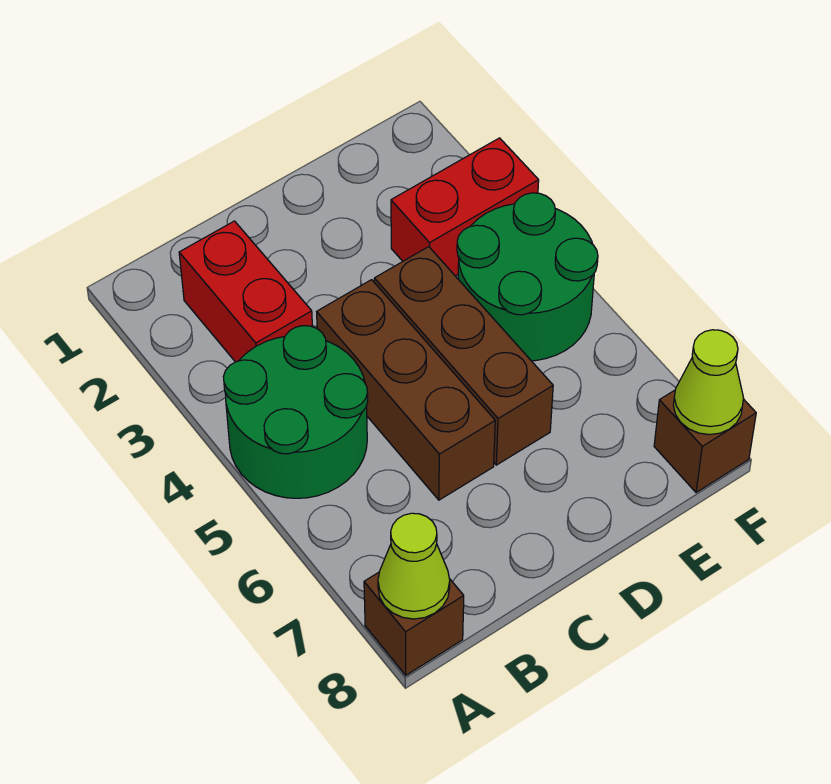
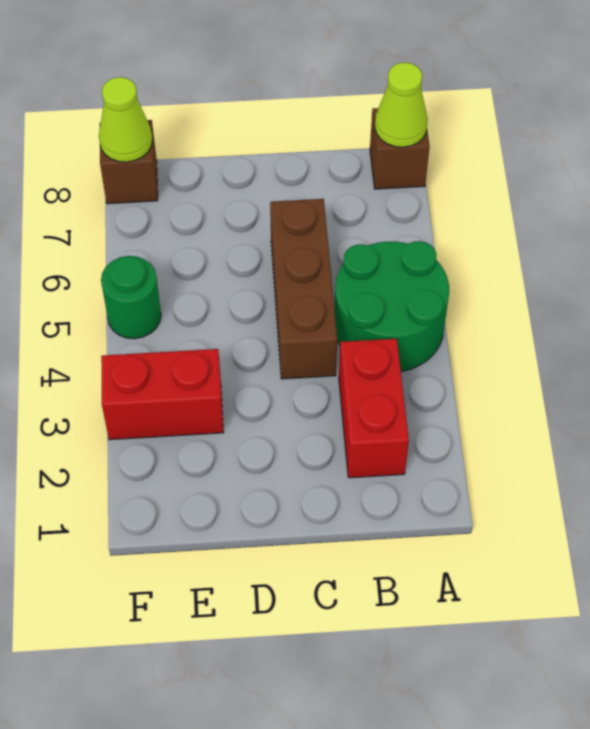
brown 1x3 brick [374,247,553,465] -> none
green 2x2 round brick [457,193,598,361] -> green 1x1 round brick [101,256,161,339]

